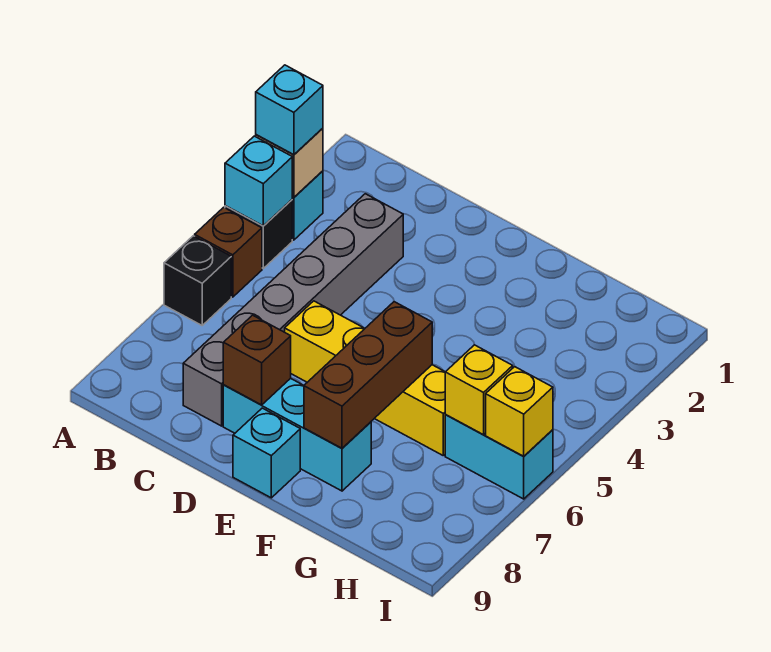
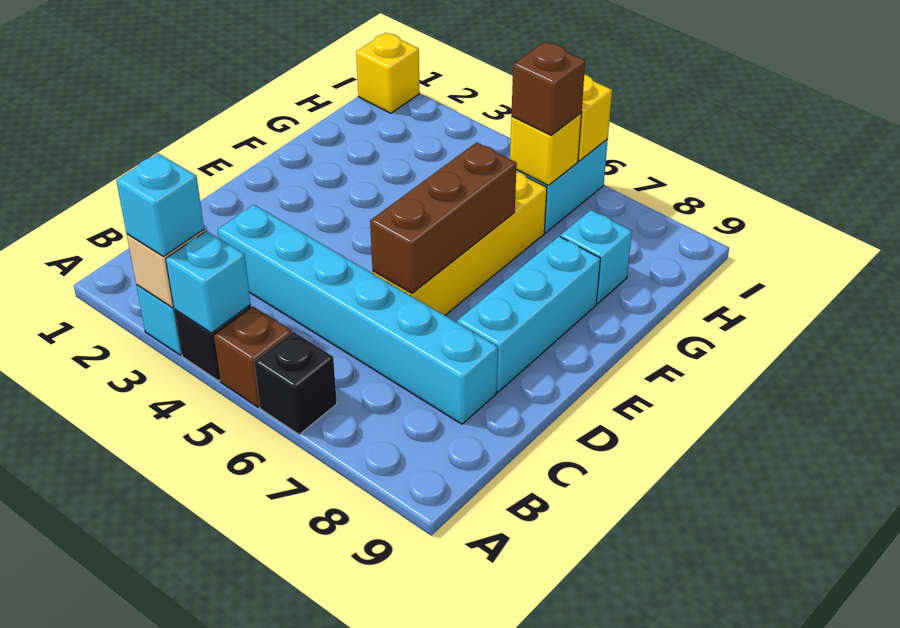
grey 1x6 brick [183,194,403,426] -> cyan 1x6 brick [218,205,498,424]
brown 1x1 brick [223,315,291,405] -> brown 1x1 brick moved to [511,42,585,135]
cyan 1x1 brick [233,408,300,498] -> cyan 1x1 brick moved to [560,210,632,304]
brown 1x3 brick [304,302,432,448] -> brown 1x3 brick turned to [370,142,517,293]
none -> yellow 1x1 brick [356,33,420,113]

